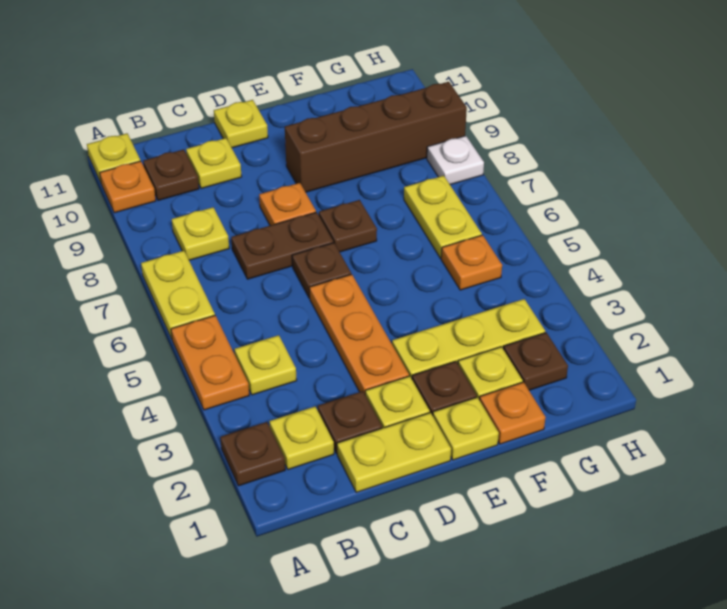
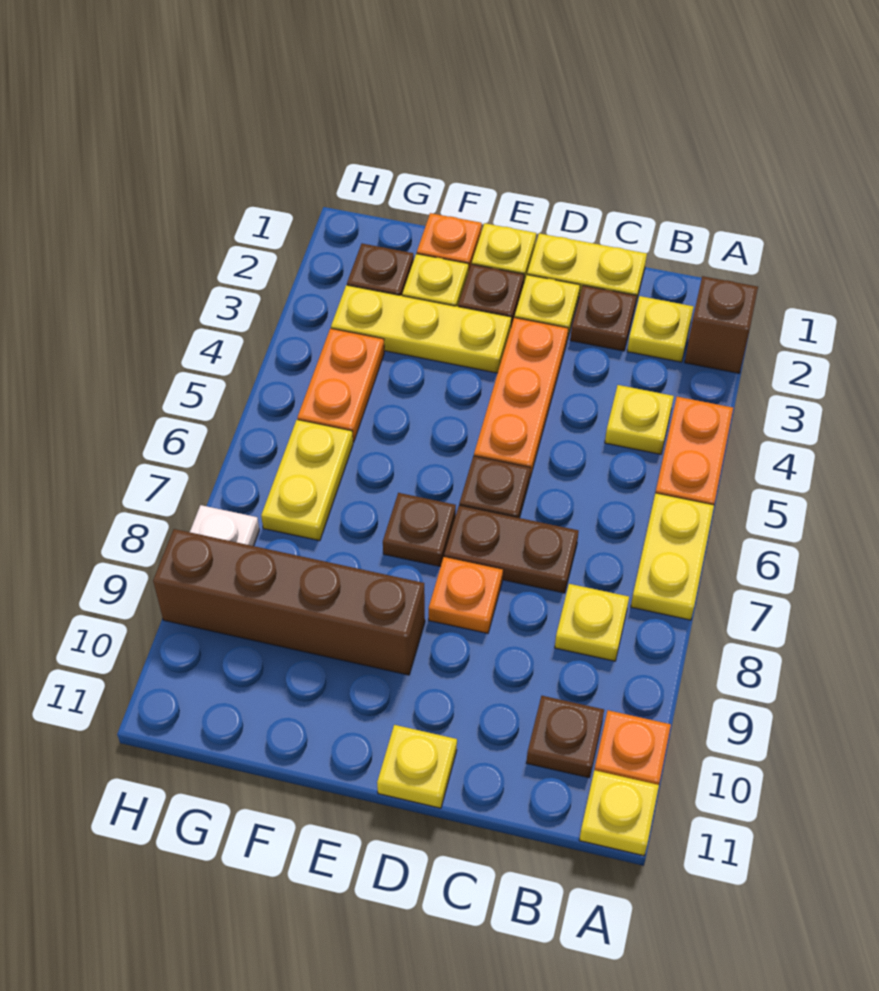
brown 1x1 plate [220,422,285,486] -> brown 1x1 brick [685,276,758,373]
yellow 1x1 plate [186,138,242,189] -> none
orange 1x1 plate [441,235,502,290] -> orange 1x2 plate [297,328,384,442]

